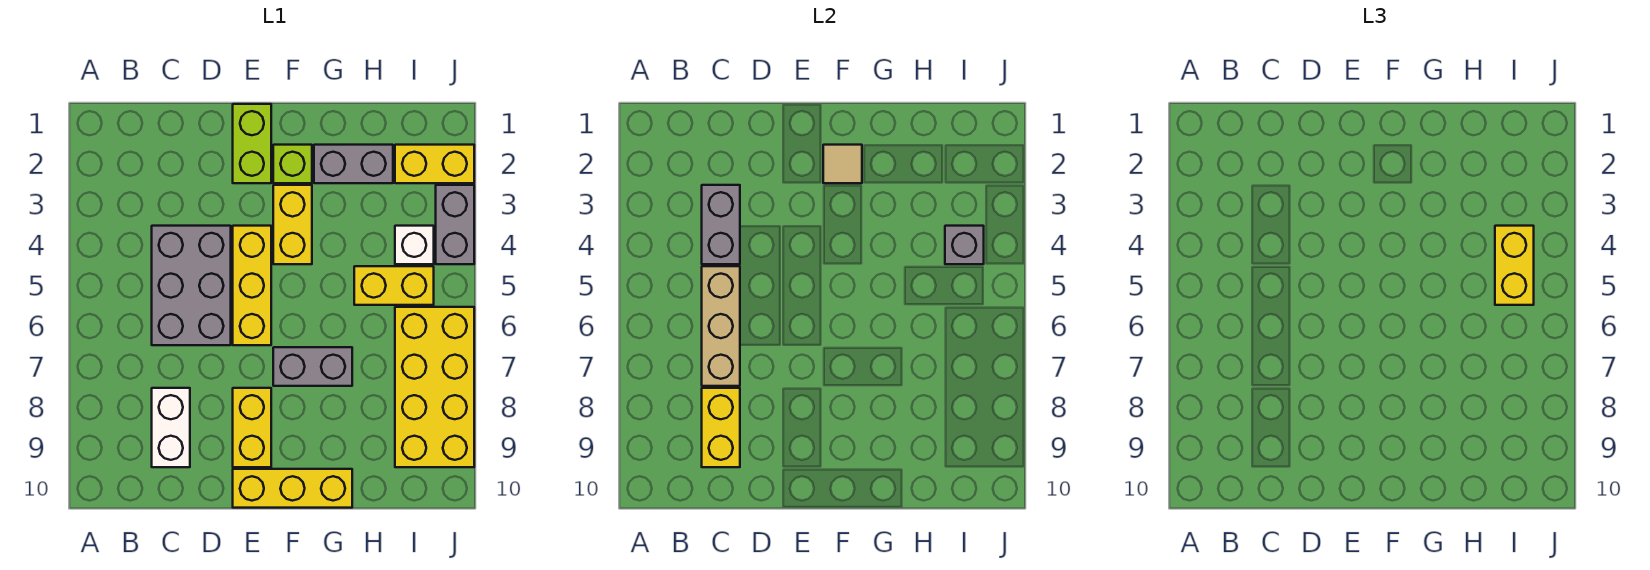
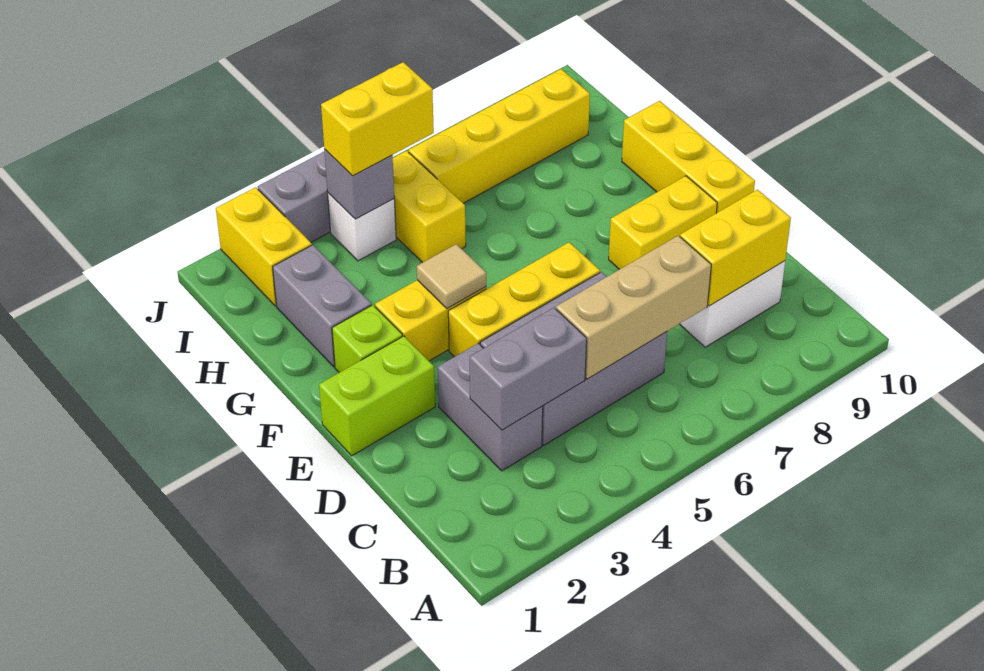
tan 1x1 tile [823,145,862,183] -> tan 1x1 tile moved to [417,244,486,309]
grey 1x2 brick [273,347,352,386] -> grey 1x2 brick moved to [438,343,543,471]
yellow 2x4 brick [395,307,474,467] -> yellow 1x4 brick [409,69,590,203]

